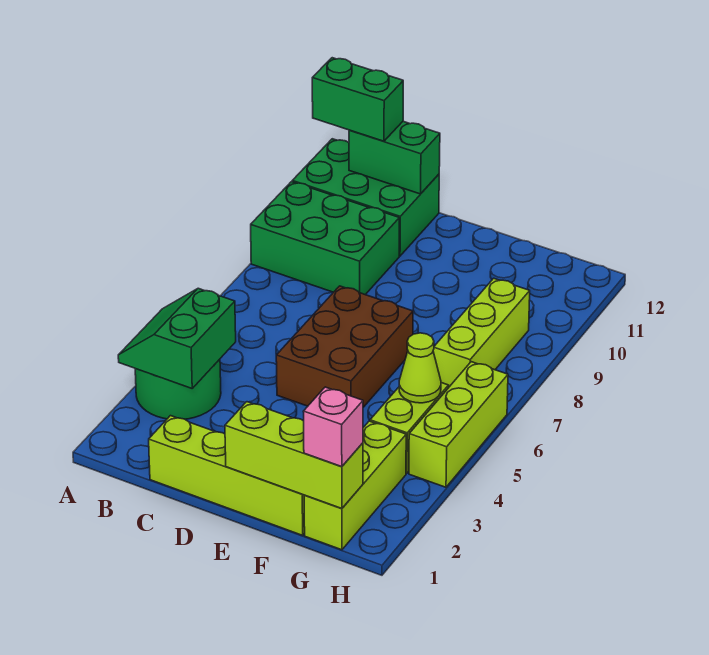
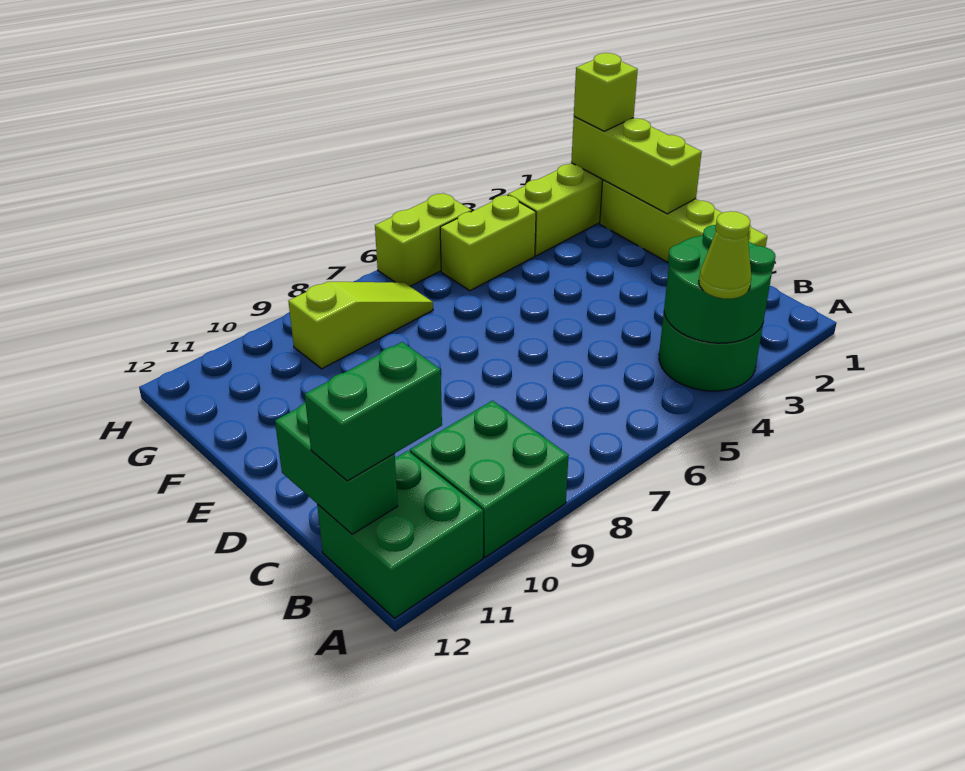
green 2x2 slope [118,288,236,388] -> green 2x2 round brick [664,225,775,343]
green 2x3 brick [251,182,399,295] -> green 2x2 brick [410,401,569,557]
green 2x3 brick [292,139,439,256] -> green 2x2 brick [317,451,483,618]
green 1x2 brick [312,58,403,141] -> green 1x2 brick turned to [305,342,442,481]
brown 2x3 brick [276,286,413,407] -> none
pink 1x1 brick [303,387,363,467] -> lime 1x1 brick [574,53,638,131]
lime 1x1 cone [399,333,441,403] -> lime 1x1 cone moved to [699,211,751,299]
lime 1x3 brick [433,278,530,388] -> lime 1x3 slope [288,282,433,369]
lime 1x3 brick [409,362,508,487] -> lime 1x2 brick [375,193,472,286]

